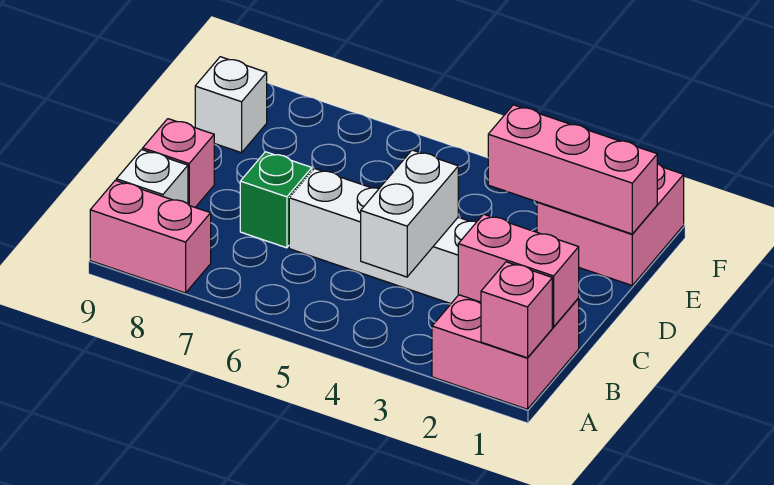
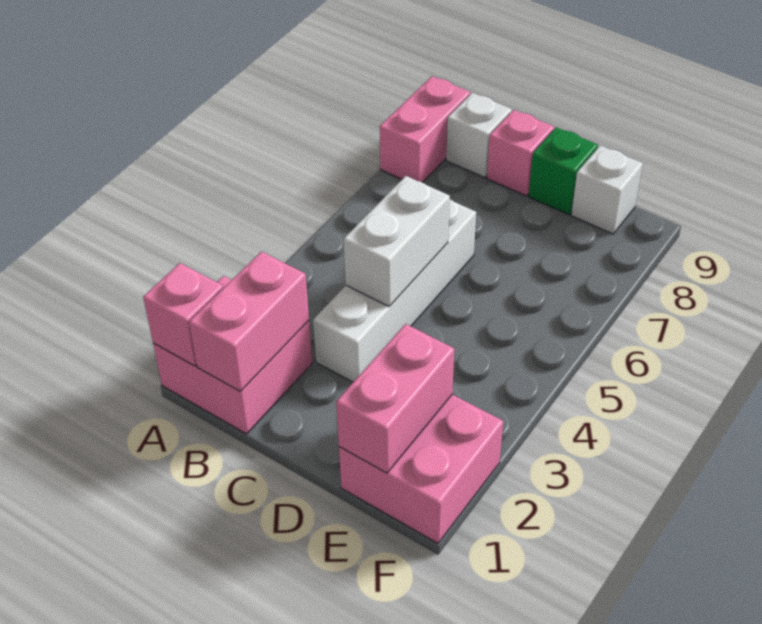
white 1x2 brick [361,150,458,277] -> white 1x2 brick turned to [344,176,450,306]
green 1x1 brick [240,152,312,248] -> green 1x1 brick moved to [528,127,598,215]
pink 1x3 brick [488,105,657,234] -> pink 1x2 brick [336,324,454,473]

